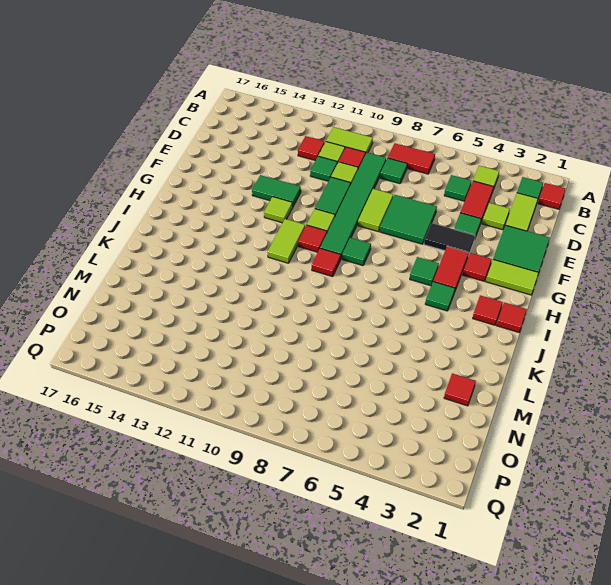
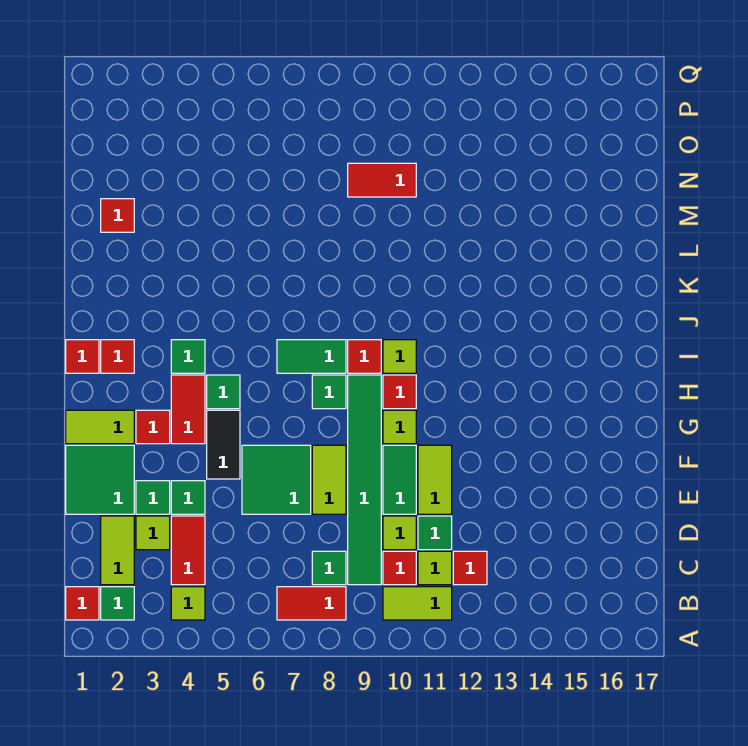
green 1x1 tile [444,175,472,201] -> green 1x1 tile moved to [136,481,170,514]
black 1x2 tile [424,223,475,256] -> black 1x2 tile turned to [207,410,240,479]
green 1x2 tile [252,175,301,206] -> green 1x2 tile moved to [277,340,346,373]
lime 1x1 tile [264,197,293,223] -> lime 1x1 tile moved to [383,340,416,373]
lime 1x2 tile [268,219,305,263] -> lime 1x2 tile moved to [418,445,452,514]
none -> red 1x2 tile [348,163,416,197]

